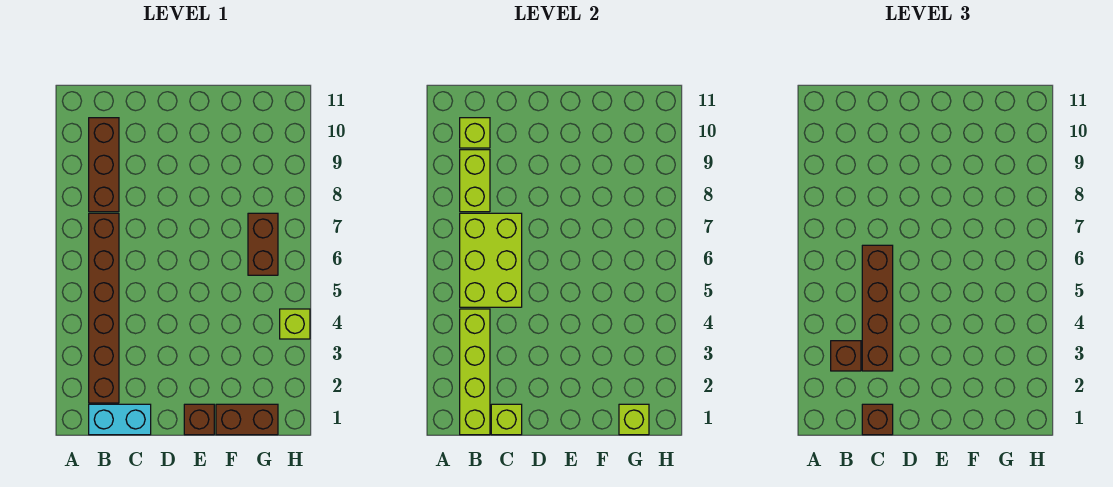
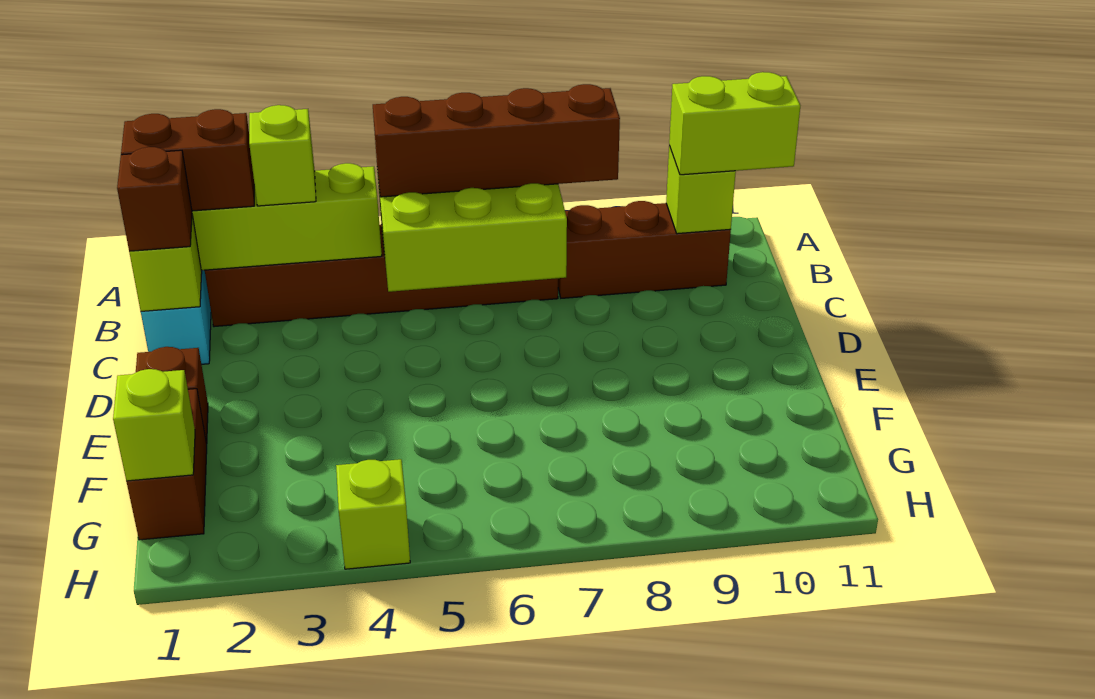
brown 1x1 brick [831,341,861,371] -> lime 1x1 brick [249,105,316,206]
lime 1x2 brick [460,150,490,212] -> lime 1x2 brick moved to [669,72,800,175]
brown 1x4 brick [862,245,893,371] -> brown 1x4 brick moved to [373,84,620,197]
brown 1x2 brick [248,213,278,275] -> brown 1x2 brick moved to [121,109,254,211]

